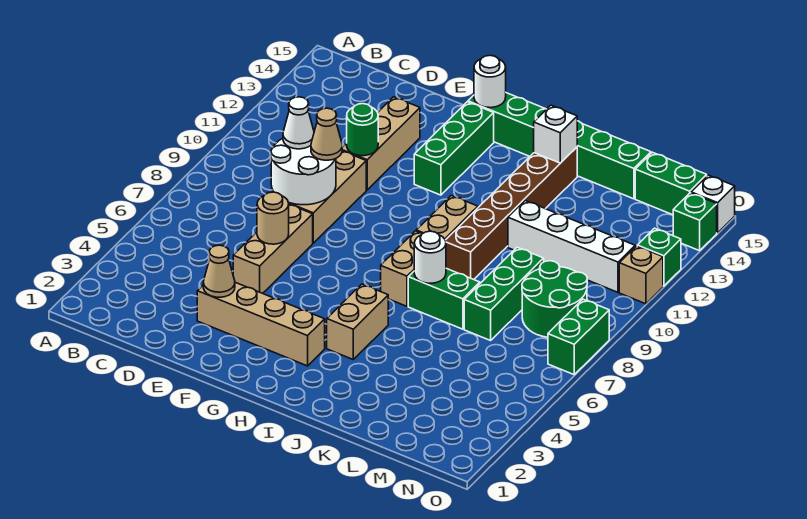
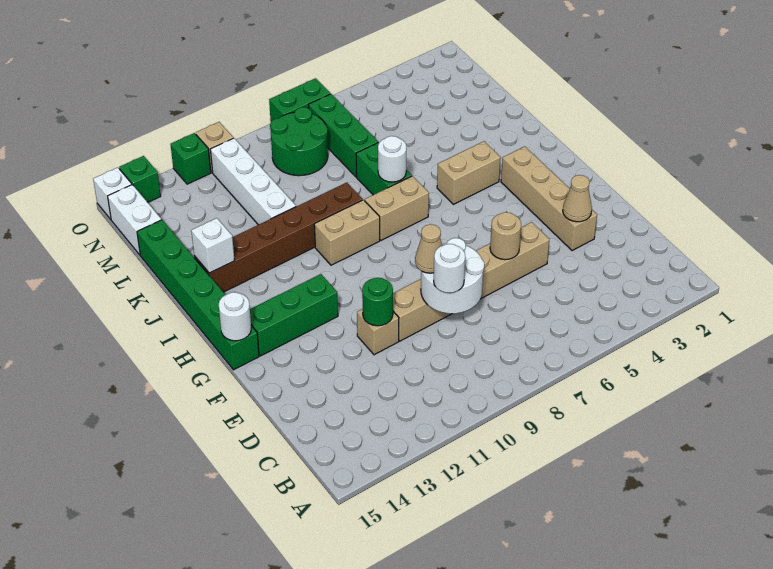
white 1x1 cone [283,97,314,149] -> white 1x1 round brick [434,244,465,293]
tan 1x3 brick [342,97,420,190] -> tan 1x1 brick [357,309,399,355]
green 1x3 brick [464,247,544,341] -> green 1x3 brick turned to [308,94,378,177]
green 1x2 brick [635,152,707,215] -> white 1x2 brick [108,185,161,255]

